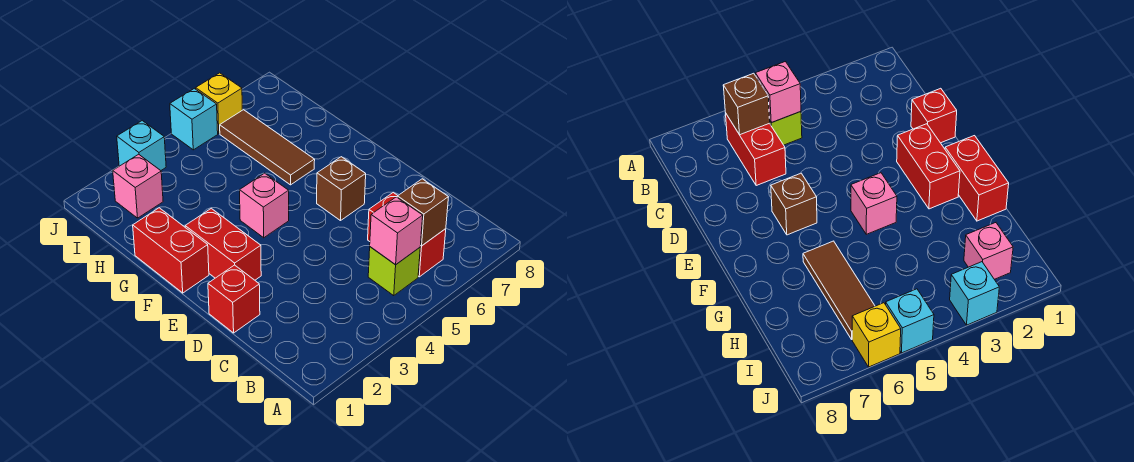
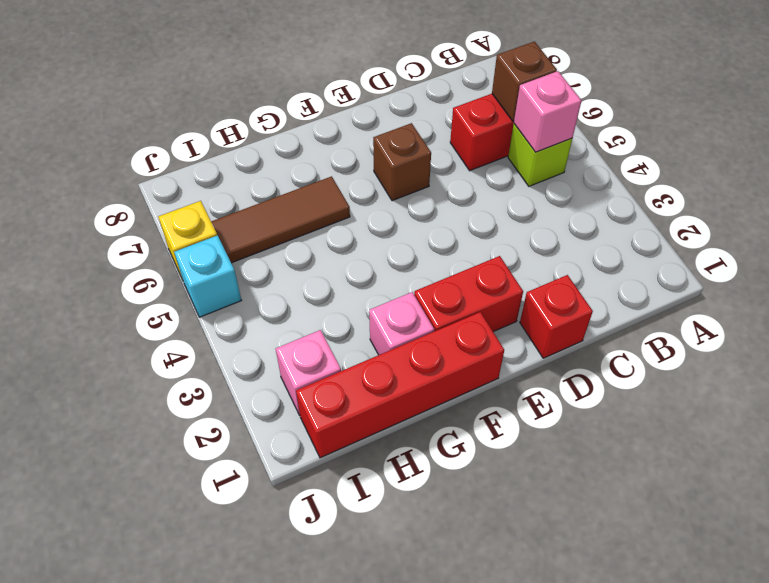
red 1x2 brick [133,208,209,293] -> red 1x4 brick [296,312,504,458]
pink 1x1 brick [240,173,289,238] -> pink 1x1 brick moved to [369,292,434,355]
cyan 1x1 brick [117,121,166,170] -> none

